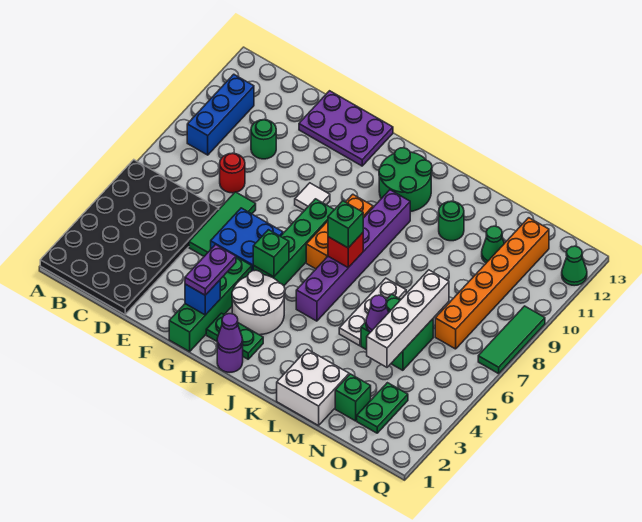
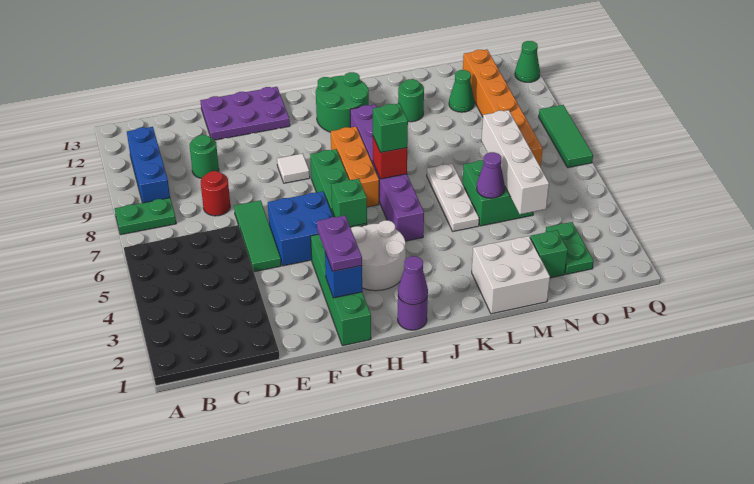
green 1x2 plate [206,313,263,359] -> green 1x2 plate moved to [115,198,176,235]

